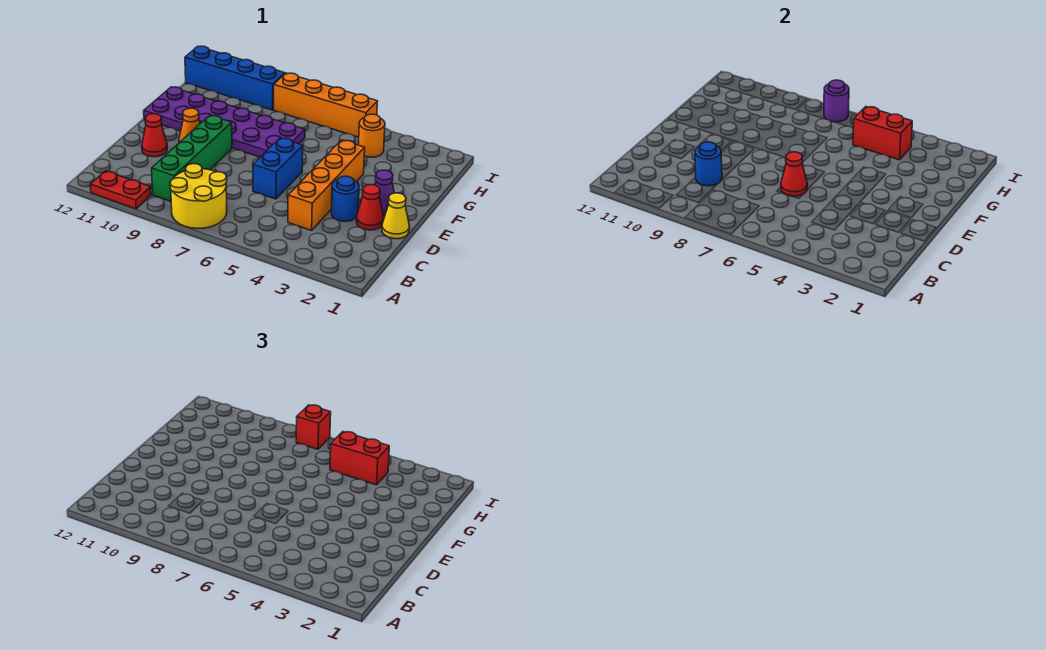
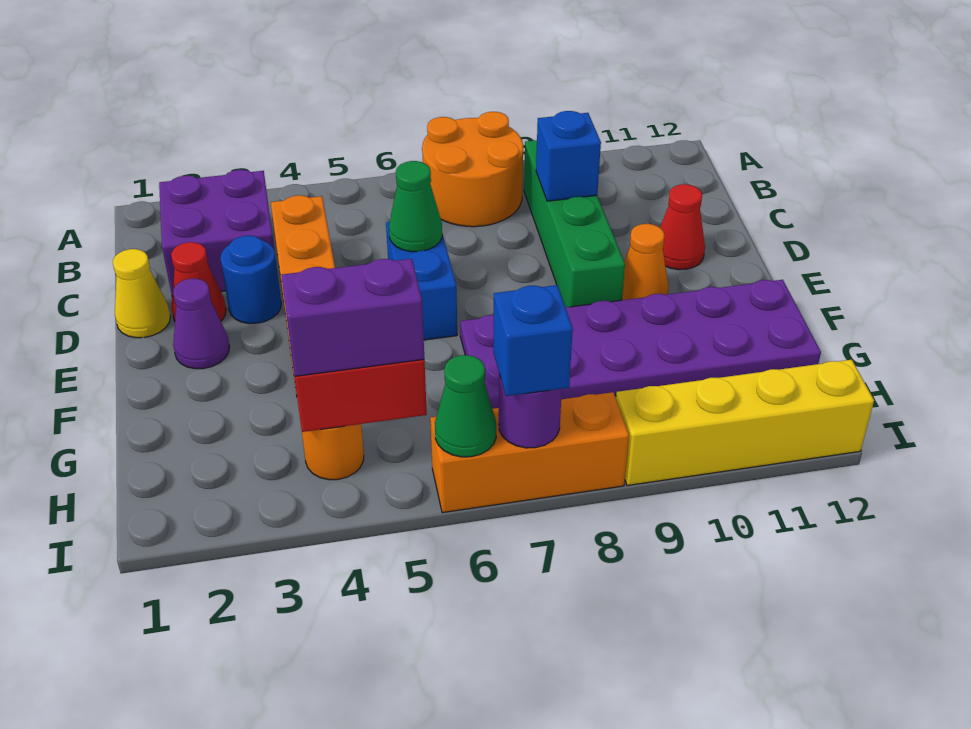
yellow 2x2 round brick [170,164,227,228] -> orange 2x2 round brick [422,112,523,227]
red 1x2 plate [90,171,151,209] -> none
none -> purple 2x2 brick [159,170,274,294]
blue 1x1 round brick [695,142,722,186] -> blue 1x1 brick [536,111,601,201]
red 1x1 cone [781,152,807,196] -> green 1x1 cone [389,161,442,252]
red 1x2 brick [330,432,389,485] -> purple 1x2 brick [281,259,424,376]
orange 1x4 brick [274,73,378,137] -> orange 1x3 brick [430,392,629,513]
none -> green 1x1 cone [435,355,496,457]
red 1x1 brick [296,405,331,449] -> blue 1x1 brick [493,285,573,396]
blue 1x4 brick [185,46,285,110] -> yellow 1x4 brick [616,360,874,486]

